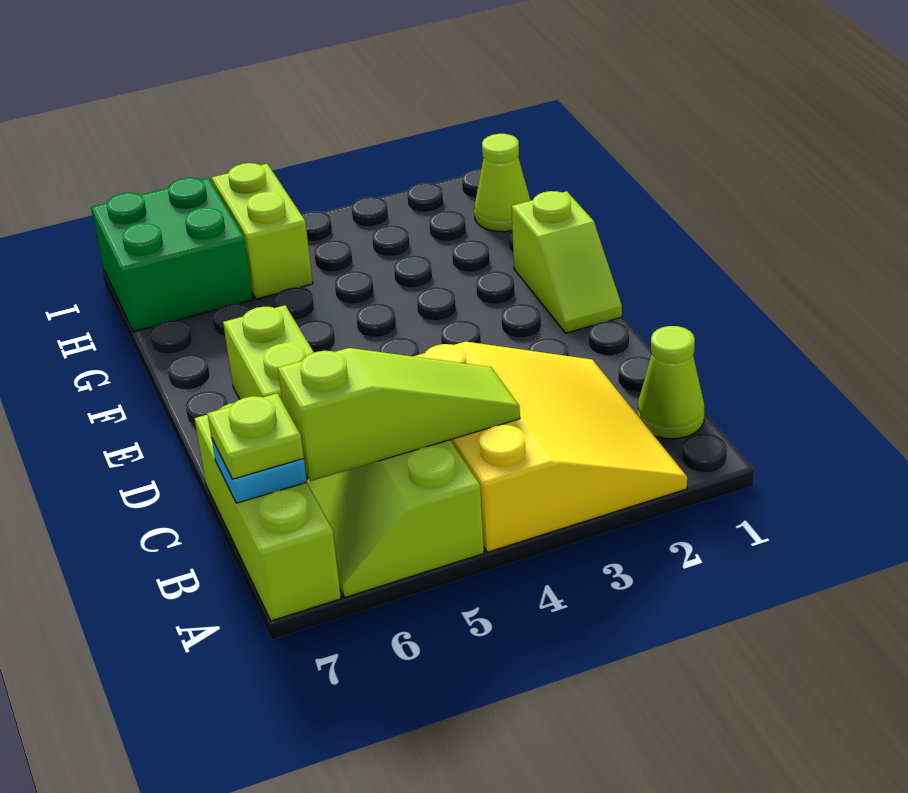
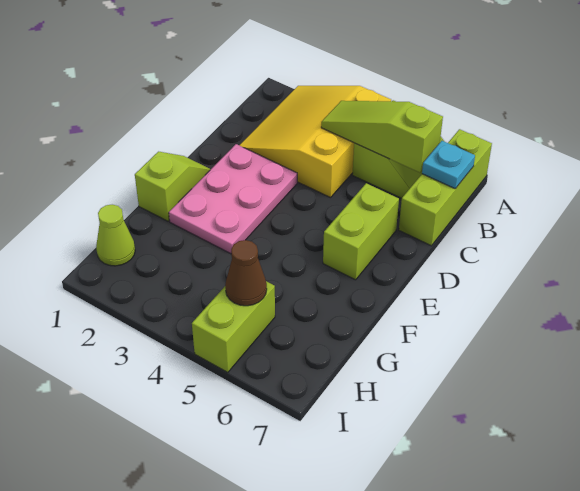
lime 1x1 cone [638,326,704,439] -> none
lime 1x1 plate [207,393,304,479] -> none
none -> pink 2x3 plate [169,144,297,254]
none -> brown 1x1 cone [225,240,267,306]
green 2x2 brick [91,178,253,332] -> none

